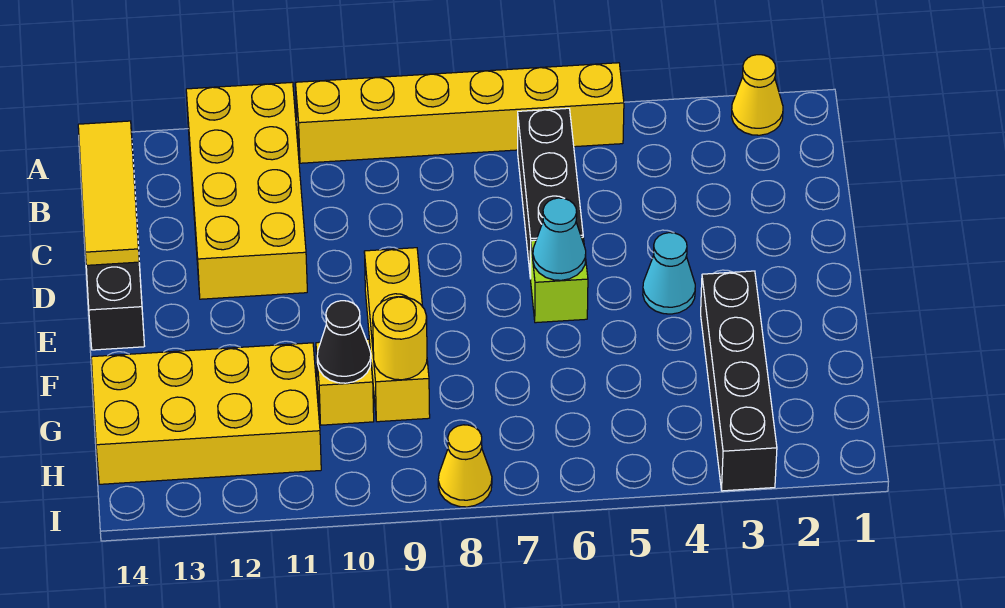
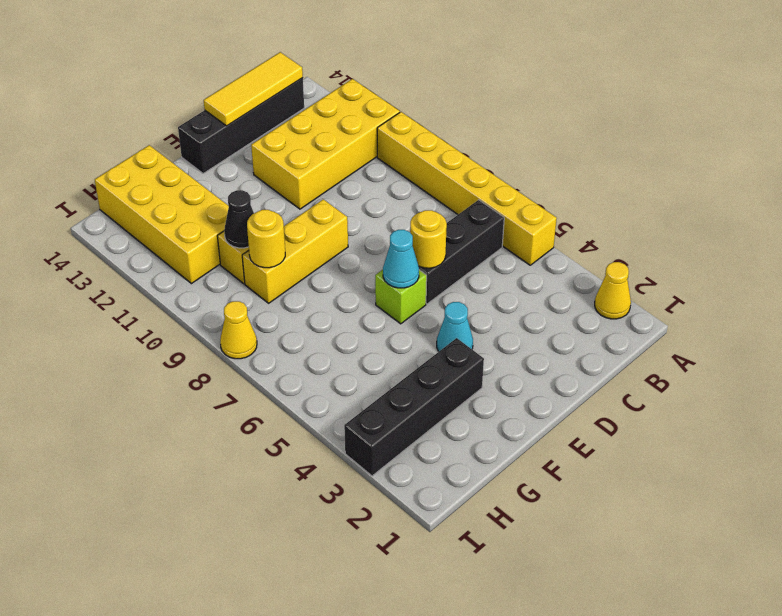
none -> yellow 1x1 round brick [410,210,447,268]

